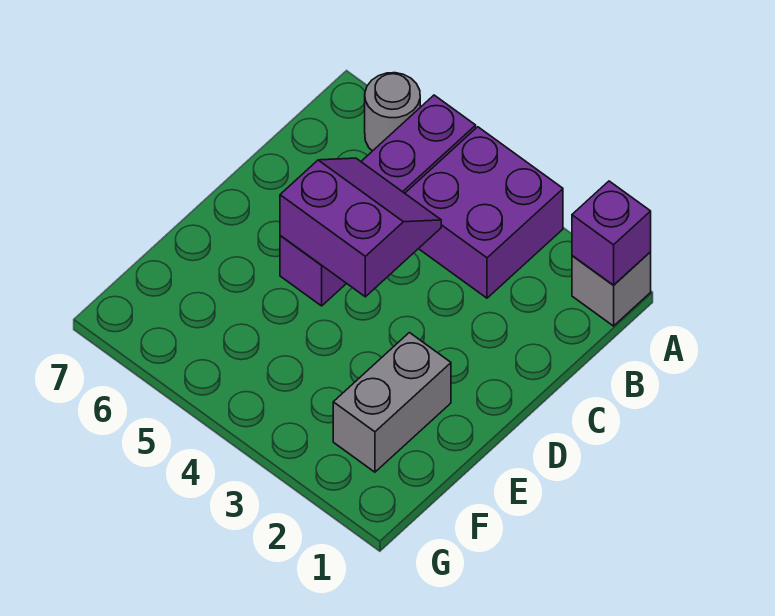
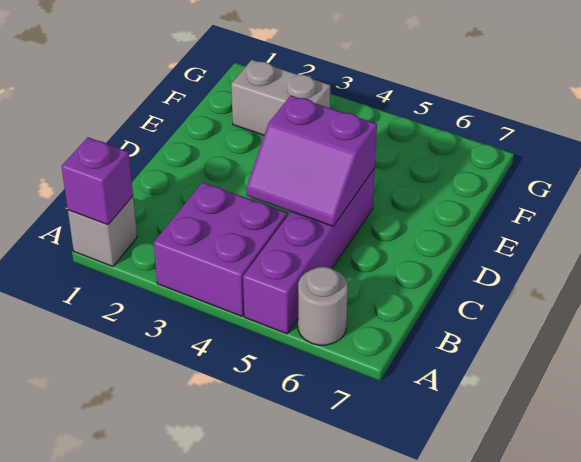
grey 1x2 brick [333,333,451,472] -> grey 1x2 brick turned to [231,60,330,135]

